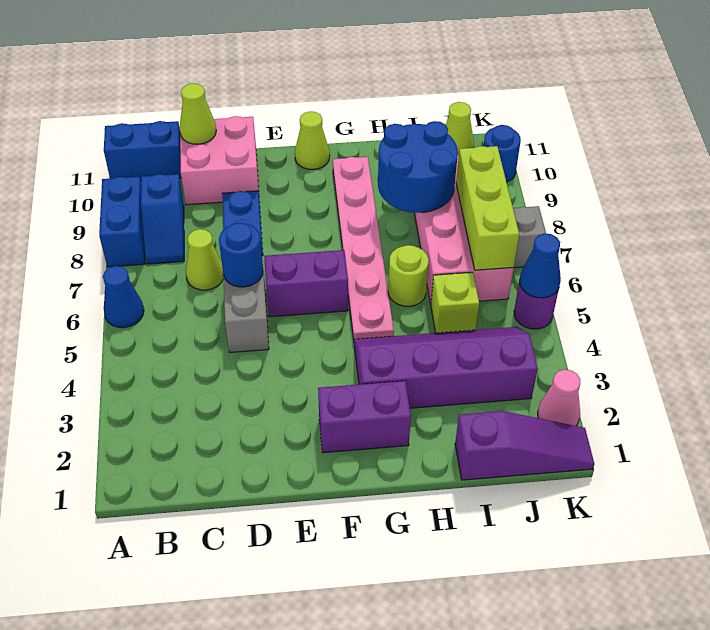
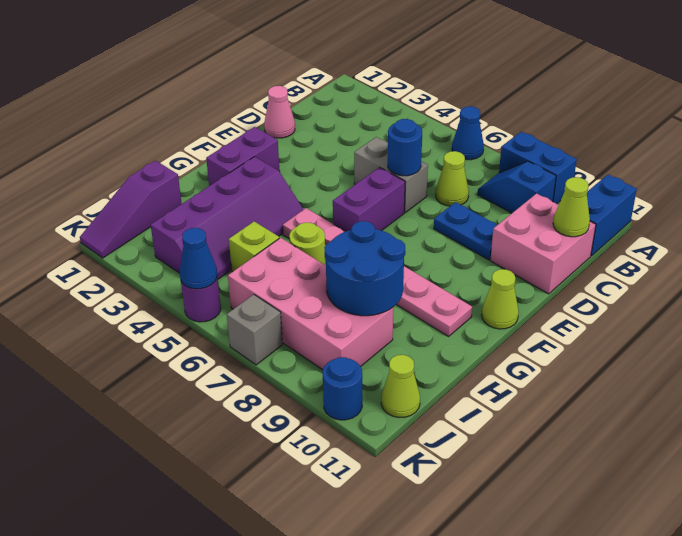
lime 1x3 brick [456,146,519,270] -> none
pink 1x1 cone [538,369,580,426] -> pink 1x1 cone moved to [264,86,295,138]

